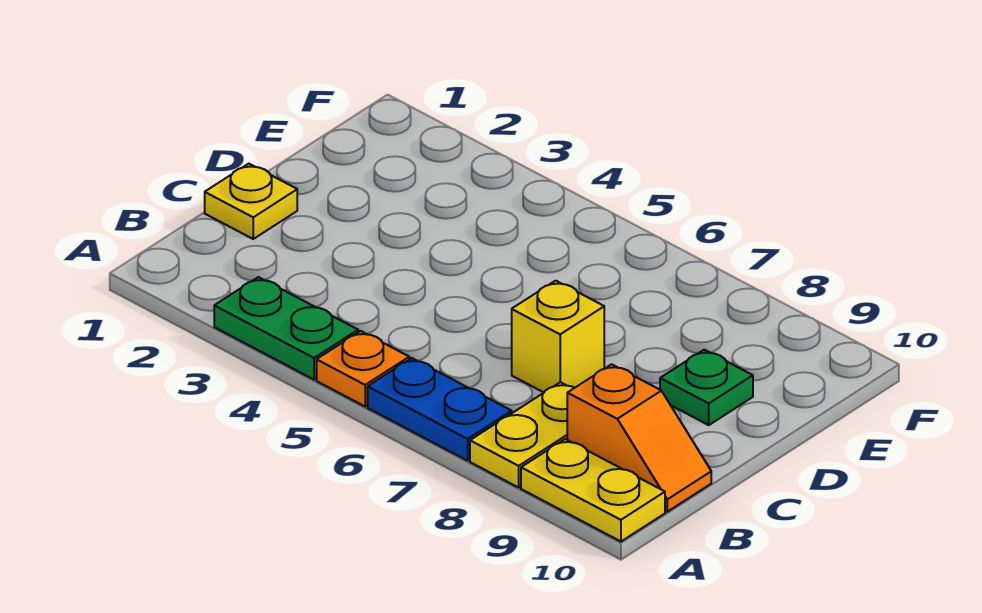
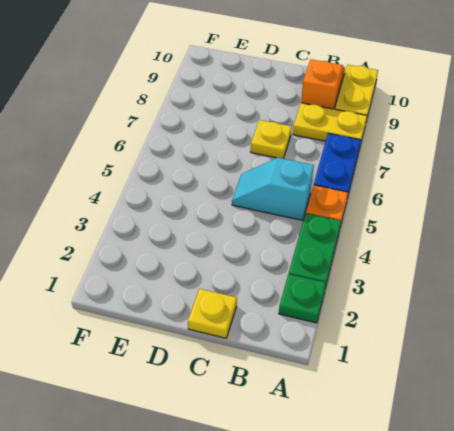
none -> cyan 1x2 slope [232,158,314,220]
yellow 1x1 brick [512,281,604,392] -> yellow 1x1 plate [251,120,292,159]
green 1x1 plate [660,350,753,425] -> green 1x1 plate moved to [279,274,326,323]

